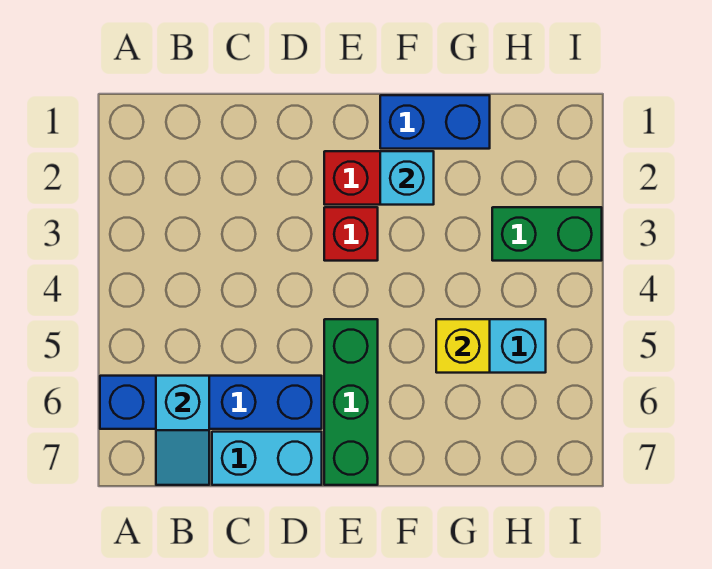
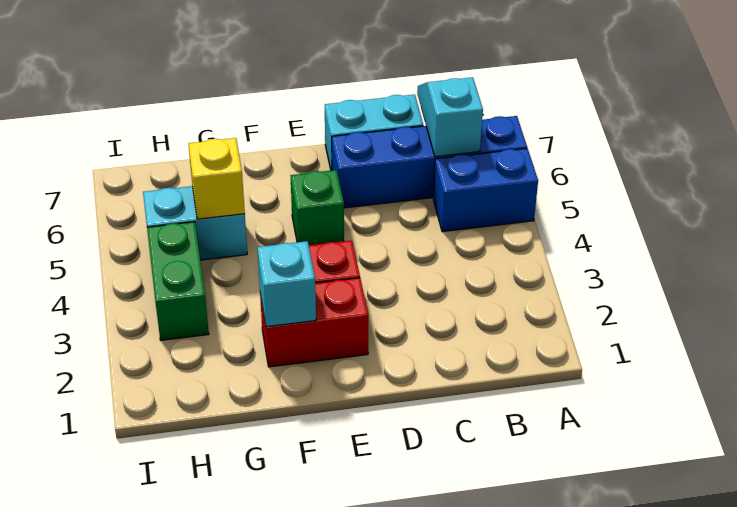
green 1x3 brick [324,319,378,485] -> green 1x1 brick [290,170,344,245]
blue 1x2 brick [380,95,490,149] -> blue 1x2 brick moved to [433,148,538,232]
green 1x2 brick [492,207,602,261] -> green 1x2 brick turned to [147,222,209,340]

